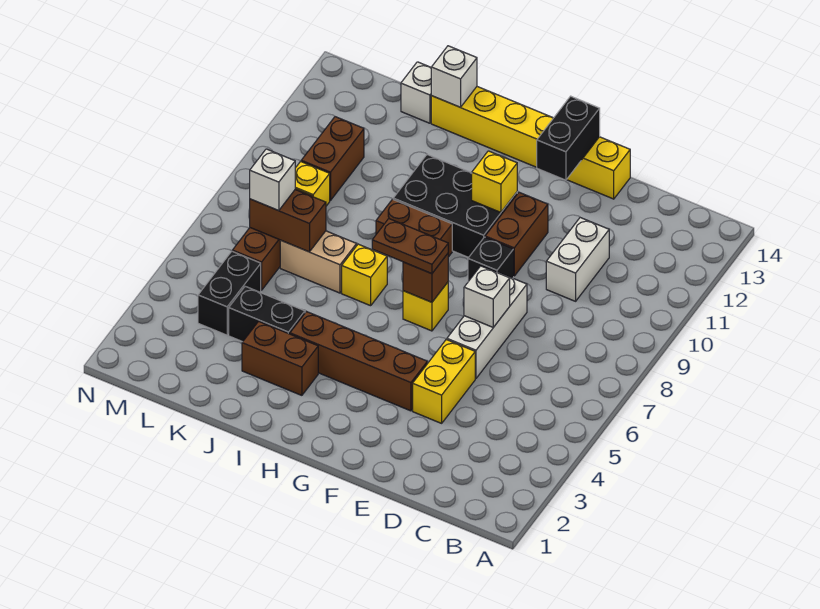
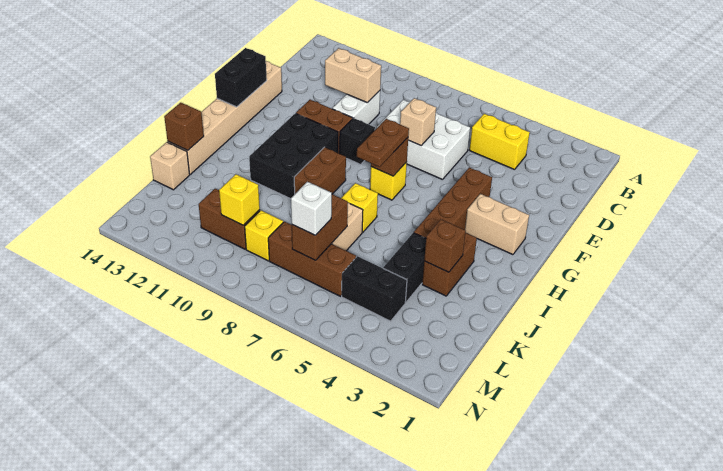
white 1x2 brick [546,218,609,301] -> white 1x2 brick turned to [332,91,380,124]
none -> tan 1x2 brick [325,48,381,103]
yellow 1x2 brick [413,340,475,423] -> yellow 1x2 brick moved to [470,114,530,170]
white 1x3 brick [447,272,527,379] -> white 2x3 brick [377,100,470,180]
white 1x1 brick [464,266,510,327] -> tan 1x1 brick [400,98,436,145]
yellow 1x6 brick [431,87,630,199] -> tan 1x6 brick [168,61,282,174]
black 1x2 brick [537,96,600,180] -> black 1x2 brick turned to [215,48,267,107]
none -> tan 1x2 brick [465,194,529,255]
yellow 1x1 brick [472,151,517,212] -> yellow 1x1 brick moved to [219,174,260,225]
none -> brown 1x1 brick [424,220,466,272]
white 1x1 brick [431,46,477,107] -> brown 1x1 brick [164,103,204,150]
white 1x1 brick [401,62,432,123] -> tan 1x1 brick [150,142,190,190]

